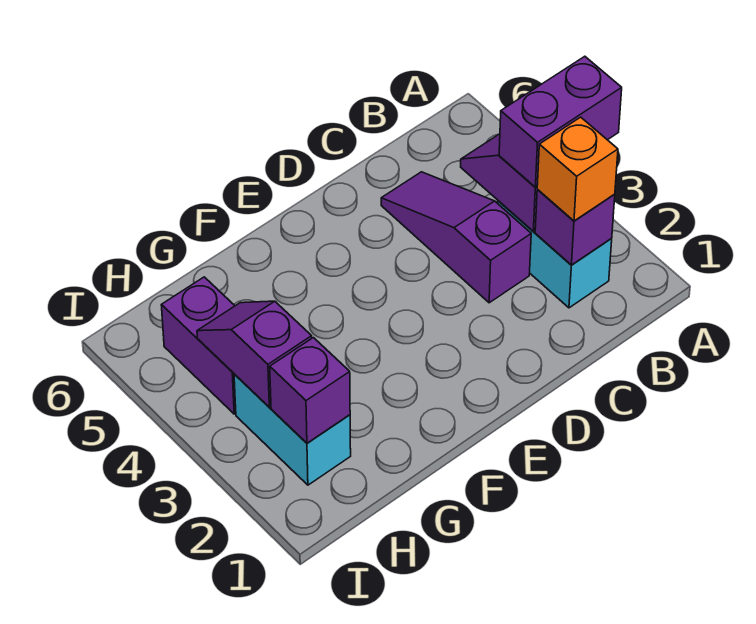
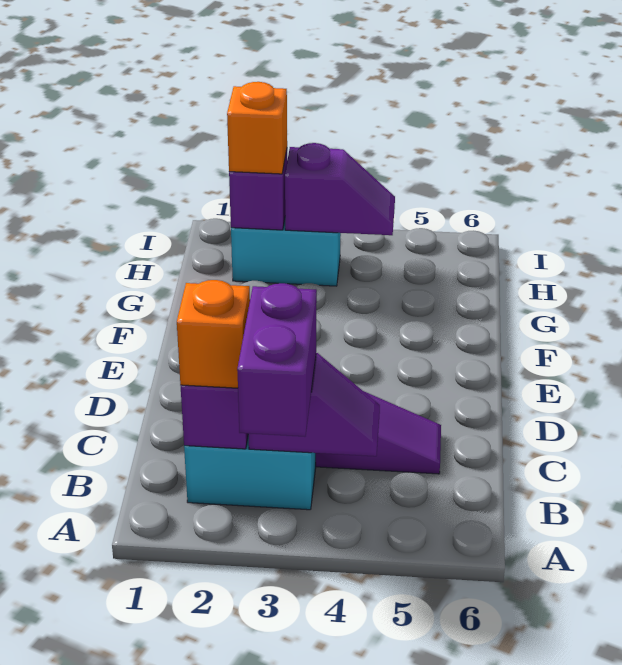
none -> orange 1x1 brick [227,82,287,174]
purple 1x2 brick [161,277,236,414] -> none

